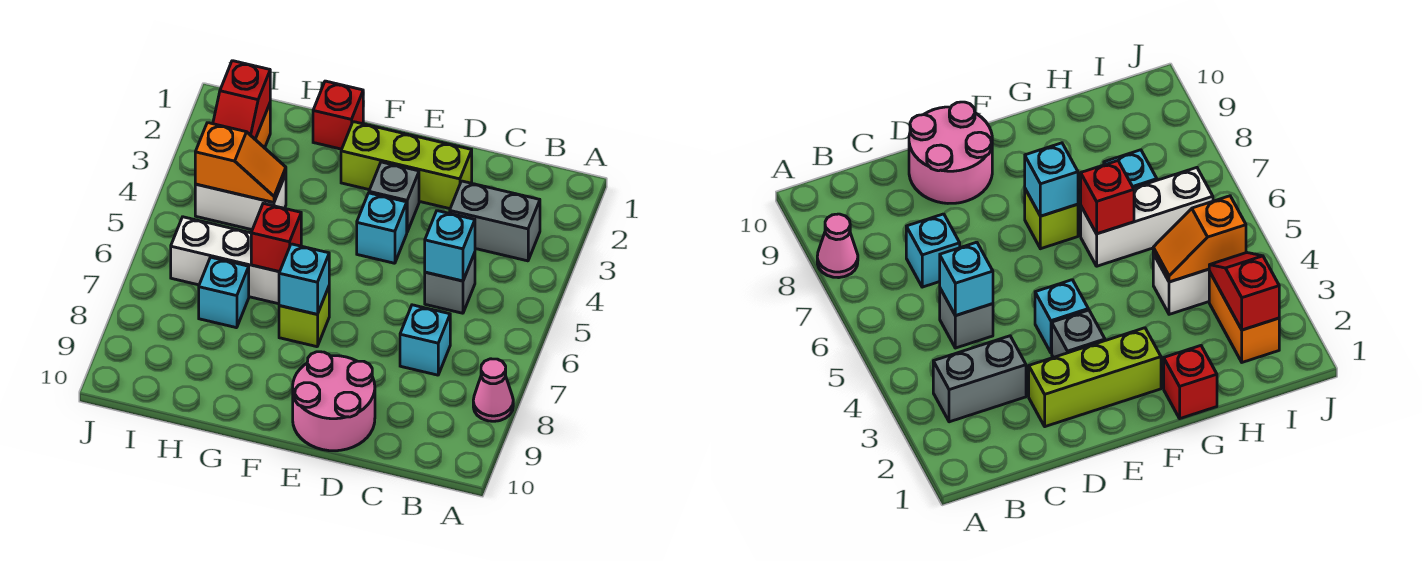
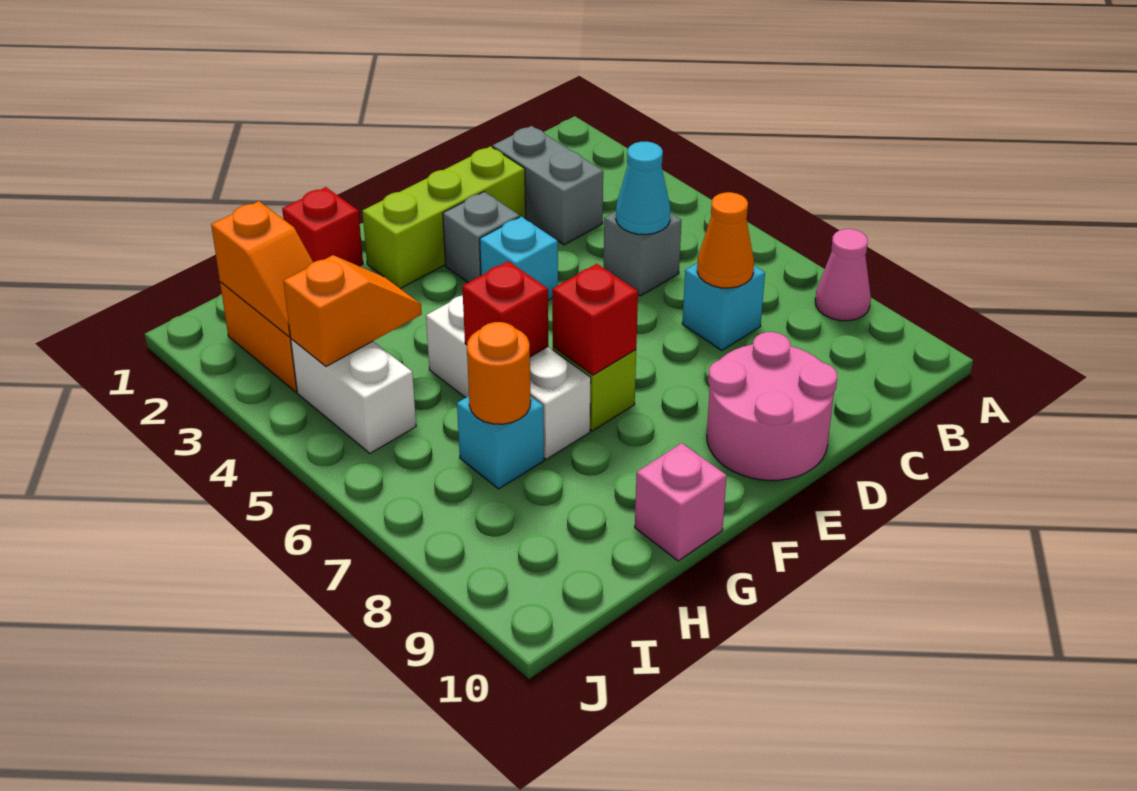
grey 1x2 brick [450,181,540,261] -> grey 1x2 brick turned to [493,126,603,245]
cyan 1x1 brick [425,211,475,281] -> cyan 1x1 cone [616,141,670,235]
none -> orange 1x1 cone [697,192,754,288]
cyan 1x1 brick [279,244,329,314] -> red 1x1 brick [552,264,638,375]
white 1x3 brick [171,217,279,304] -> white 1x3 brick turned to [426,295,591,459]
none -> pink 1x1 brick [635,443,727,561]
white 1x2 brick [195,174,286,230] -> white 1x2 brick turned to [291,339,416,453]
none -> orange 1x1 round brick [467,322,531,424]
red 1x2 slope [213,61,270,139] -> orange 1x2 slope [211,201,313,337]

